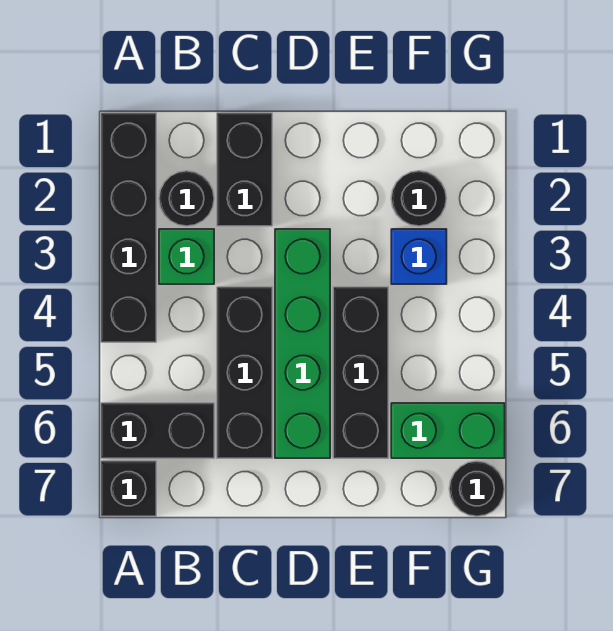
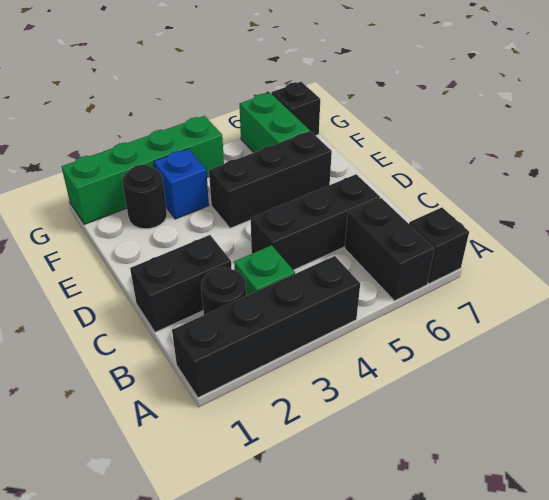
green 1x4 brick [275,229,330,458] -> green 1x4 brick moved to [61,116,224,224]
black 1x1 round brick [449,461,505,516] -> black 1x1 brick [272,82,320,136]

